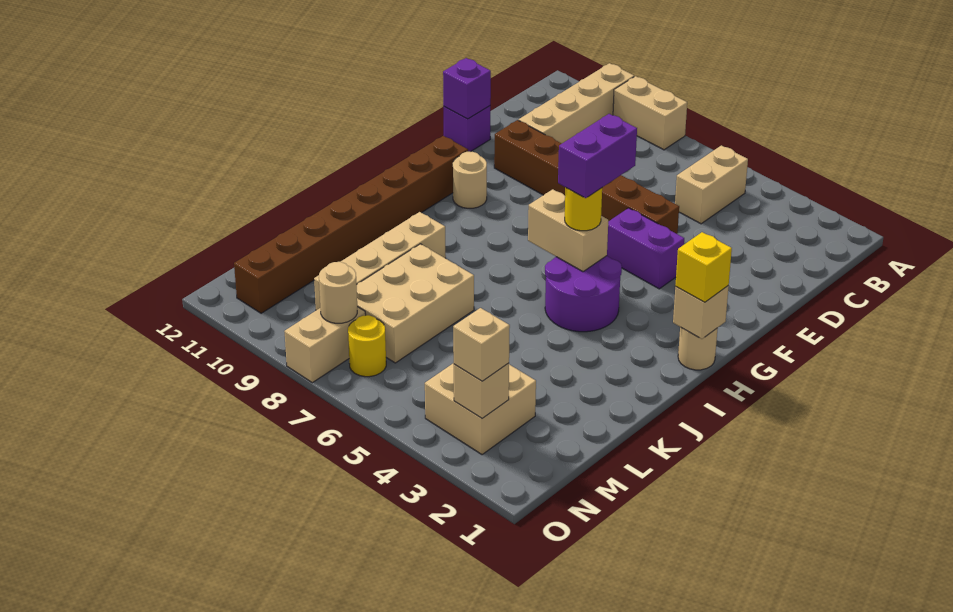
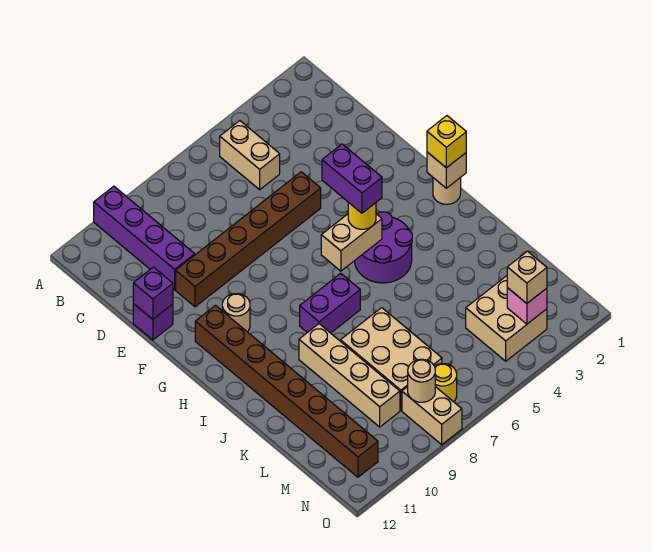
tan 1x2 brick [613,76,687,150] -> none
tan 1x4 brick [519,63,634,143] -> purple 1x4 brick [94,186,195,290]
purple 1x2 brick [607,208,684,289] -> purple 1x2 brick moved to [300,273,360,333]
tan 1x1 brick [454,363,509,418] -> pink 1x1 brick [507,288,547,324]

